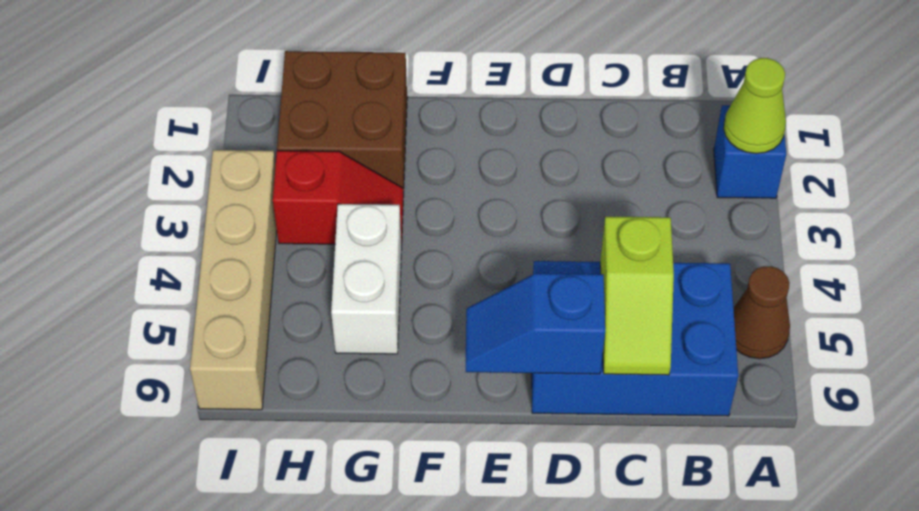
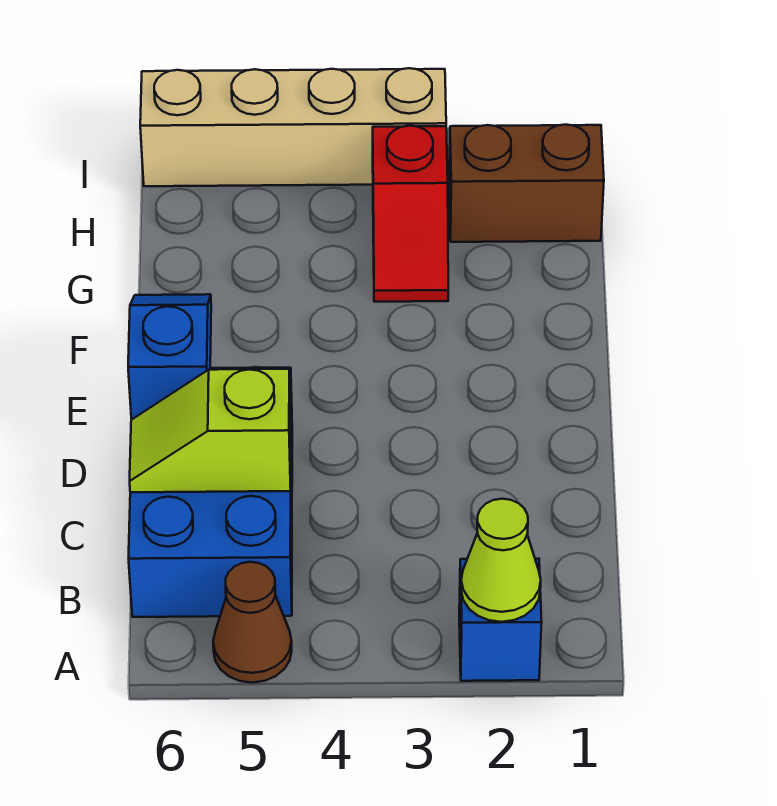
brown 2x2 brick [277,51,407,193] -> brown 1x2 brick [449,125,604,242]
white 1x2 brick [331,204,402,354] -> none

